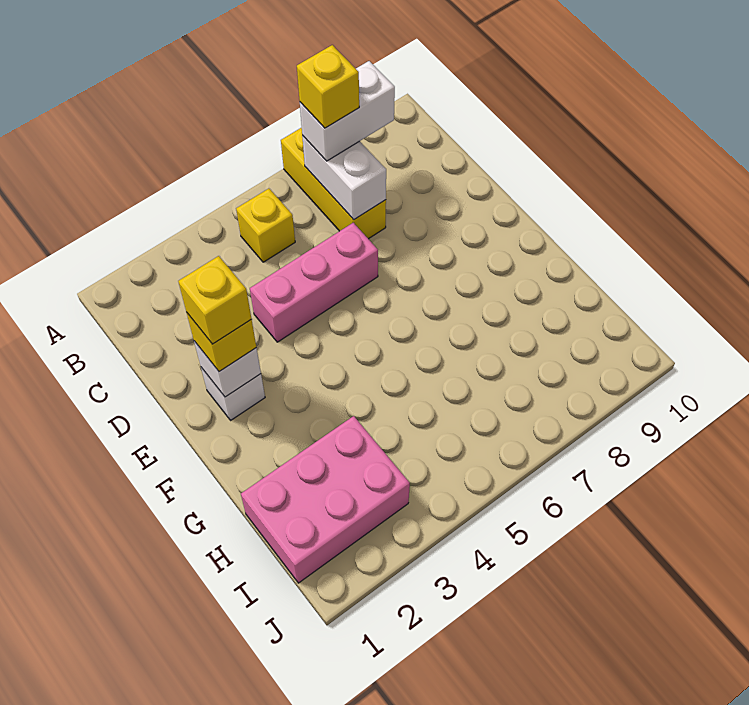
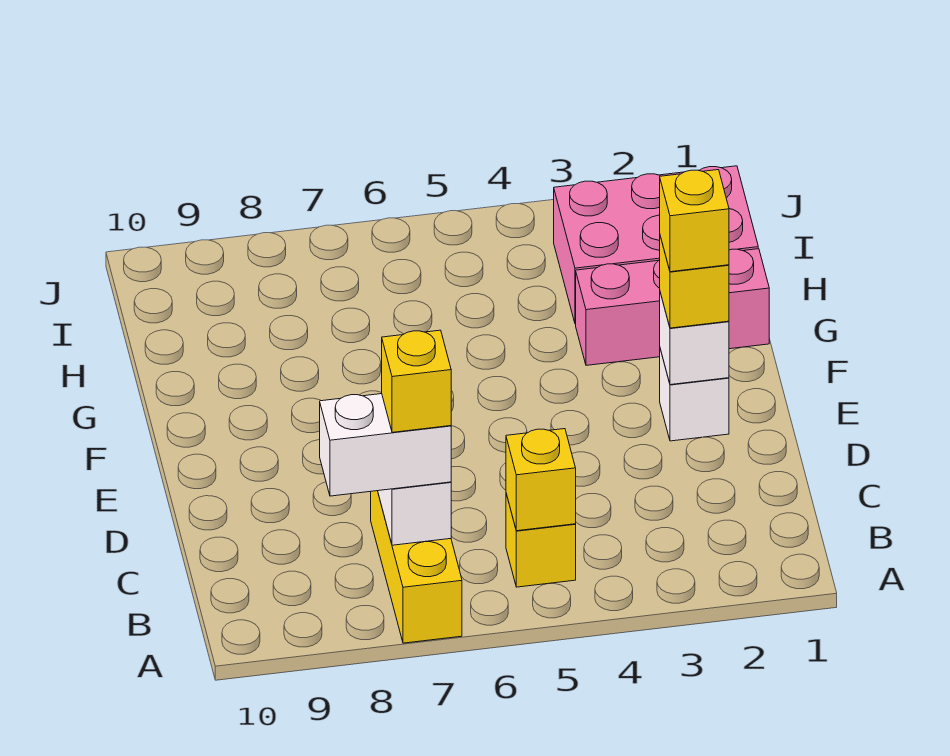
none -> yellow 1x1 brick [506,429,576,531]
pink 1x3 brick [250,223,378,342] -> pink 1x3 brick moved to [576,249,769,365]

